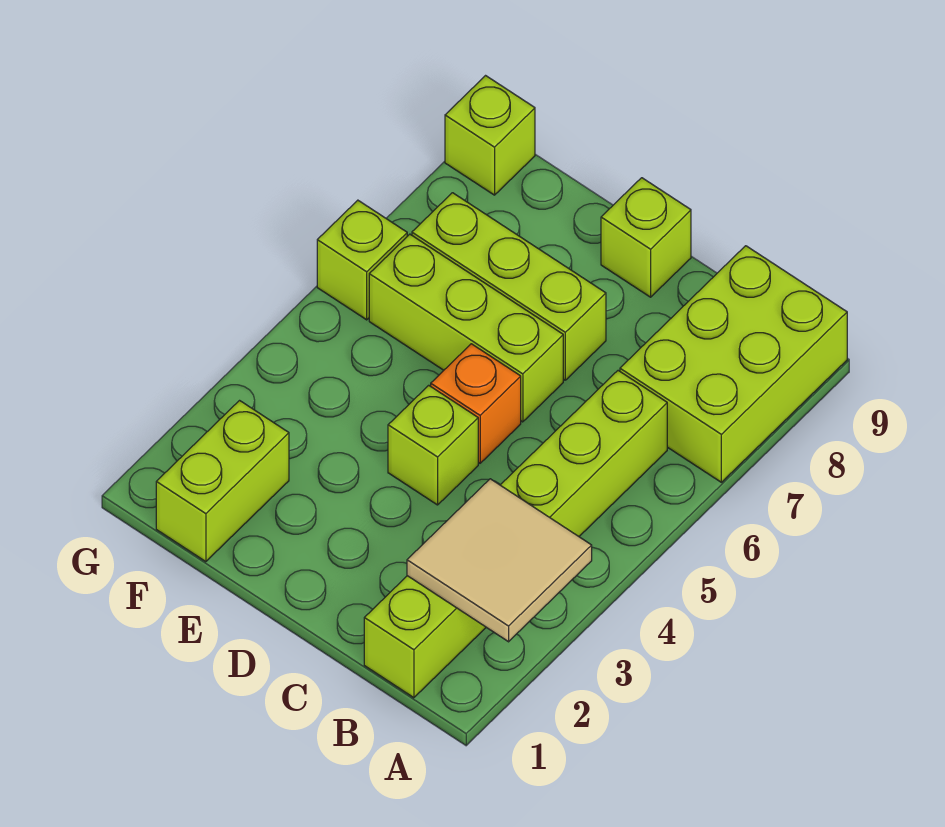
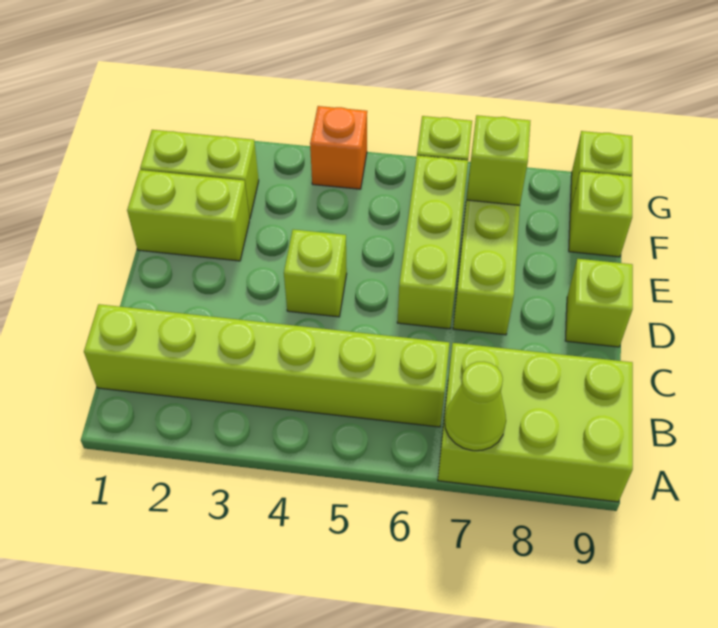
tan 2x2 tile [407,479,592,642] -> none
none -> lime 1x1 cone [445,362,506,451]
orange 1x1 brick [431,344,521,463] -> orange 1x1 brick moved to [310,106,367,189]
none -> lime 1x2 brick [127,170,249,261]
none -> lime 1x1 brick [467,115,530,205]
none -> lime 1x1 brick [569,171,632,257]

